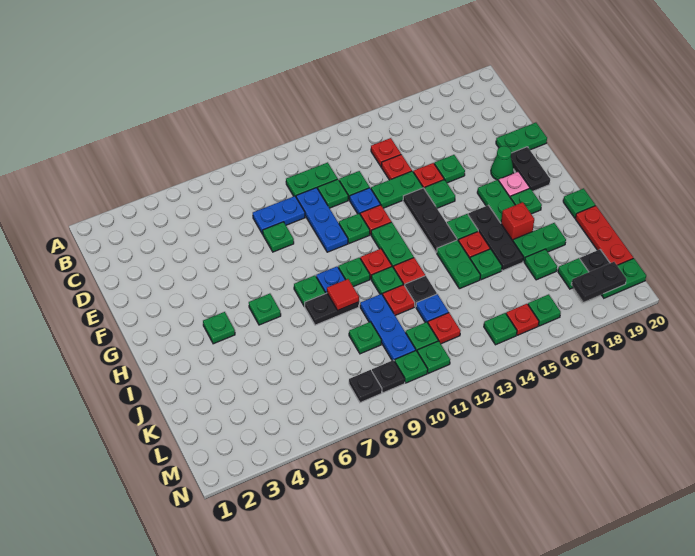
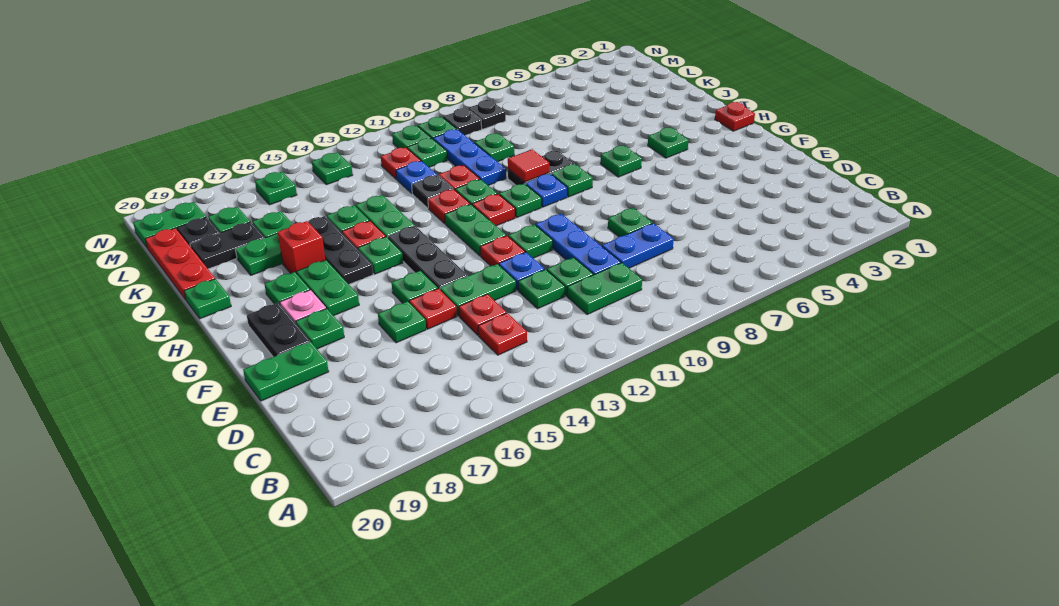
green 1x1 cone [491,146,513,180] -> green 1x1 plate [296,308,344,349]
red 1x1 plate [506,304,539,335] -> red 1x1 plate moved to [715,102,755,131]
black 1x2 plate [572,262,626,302] -> black 1x2 plate moved to [190,222,264,269]

